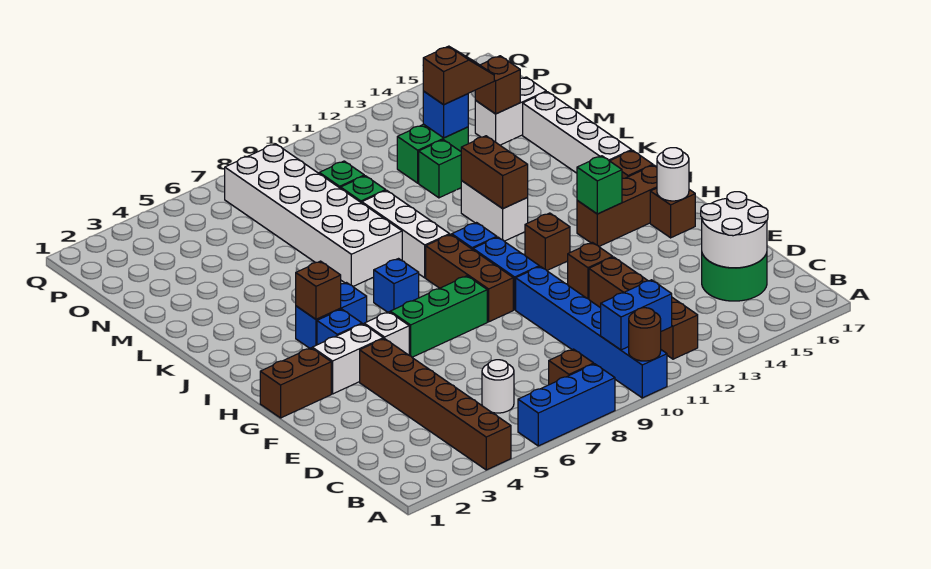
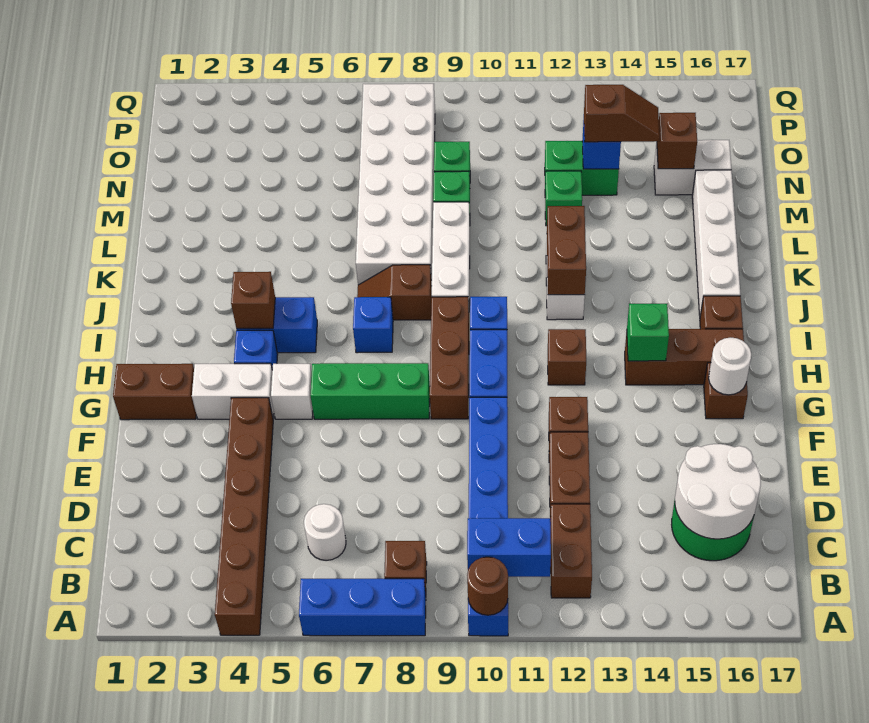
none -> brown 1x2 slope [357,265,432,320]

